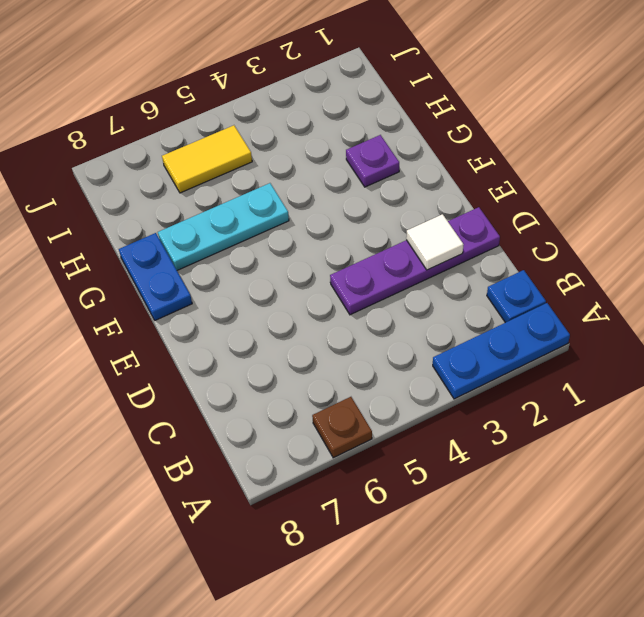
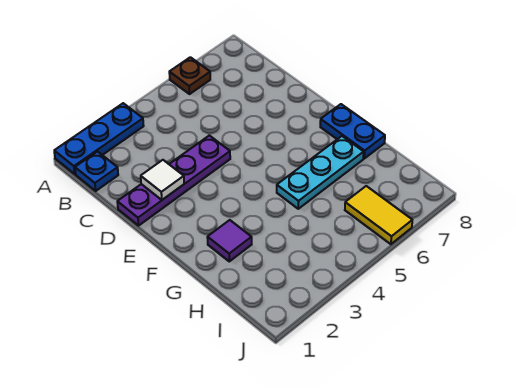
purple 1x1 plate [346,135,399,187] -> purple 1x1 tile [207,220,252,261]
yellow 1x2 tile [162,125,252,193] -> yellow 1x2 tile turned to [345,186,412,244]

